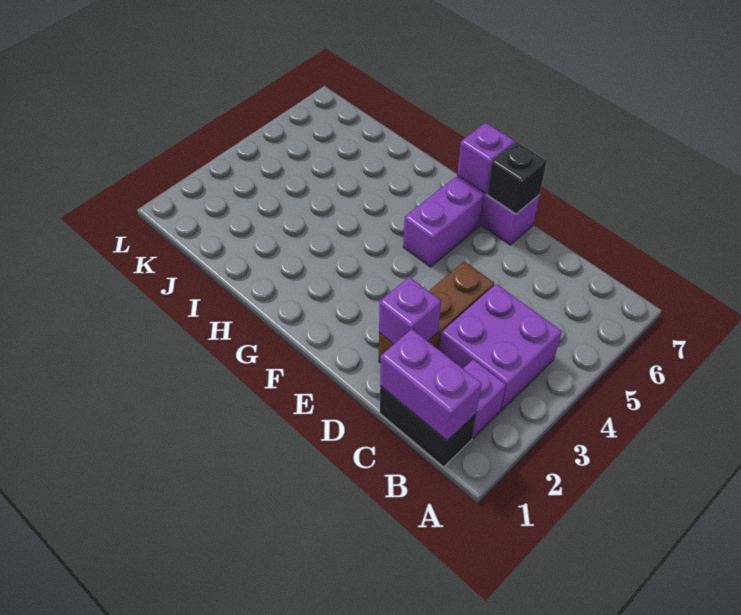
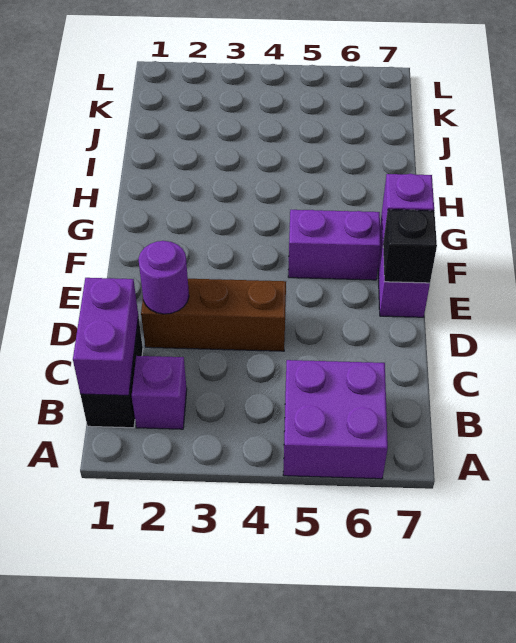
purple 2x2 brick [439,284,562,410] -> purple 2x2 brick moved to [283,360,388,479]
purple 1x1 brick [379,277,441,344] -> purple 1x1 round brick [139,241,189,314]

